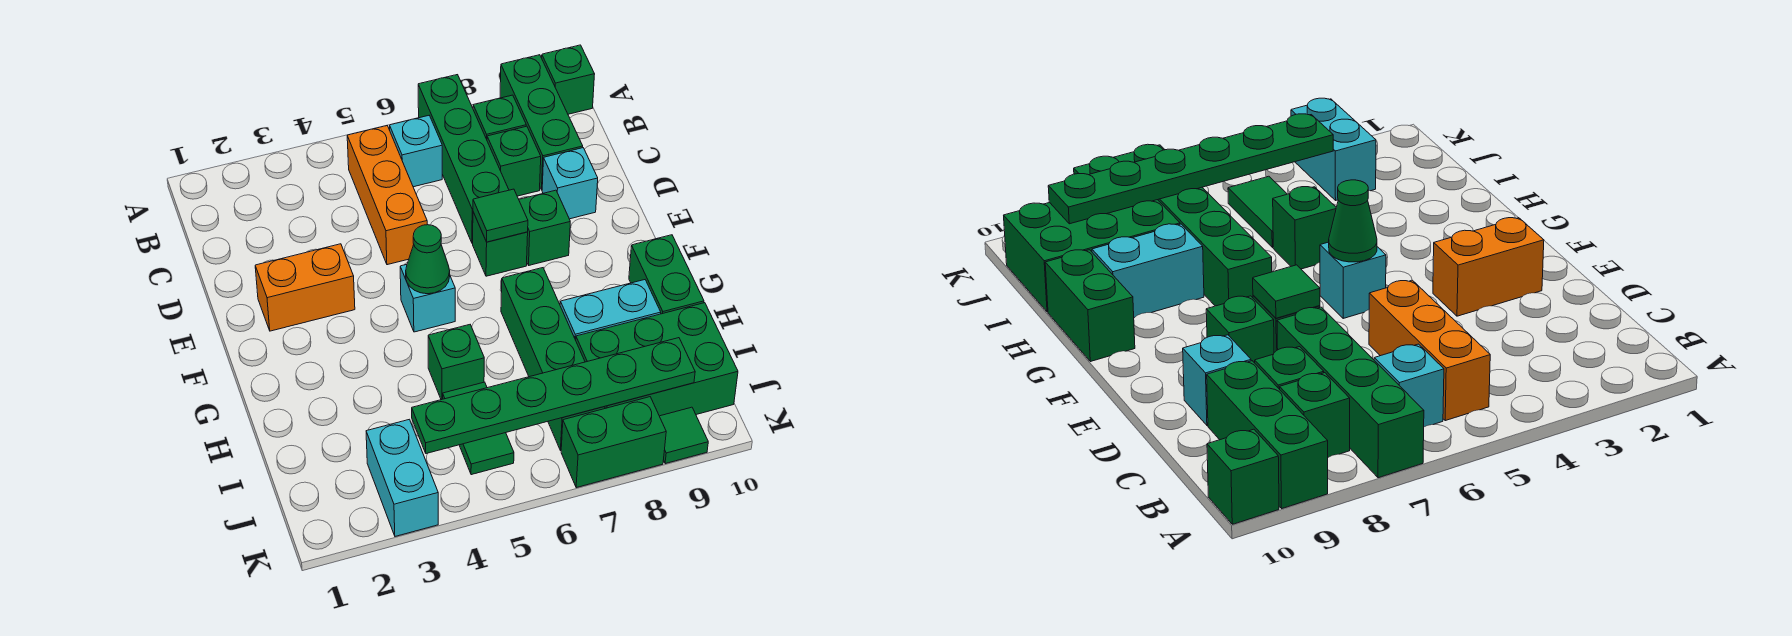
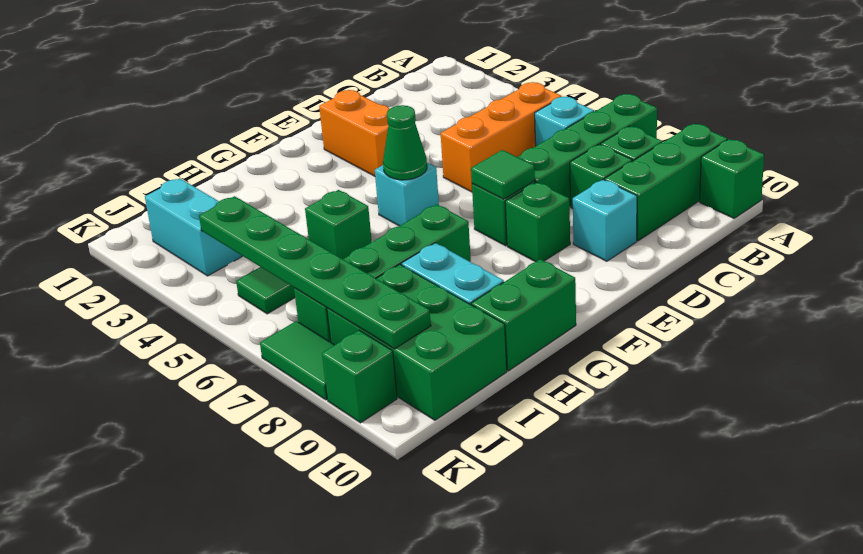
cyan 1x2 brick [366,419,438,536] -> cyan 1x2 brick turned to [145,178,242,276]
green 1x2 brick [561,397,666,488] -> green 1x2 tile [260,321,334,400]
green 1x1 tile [660,407,708,464] -> green 1x1 brick [322,330,397,423]

